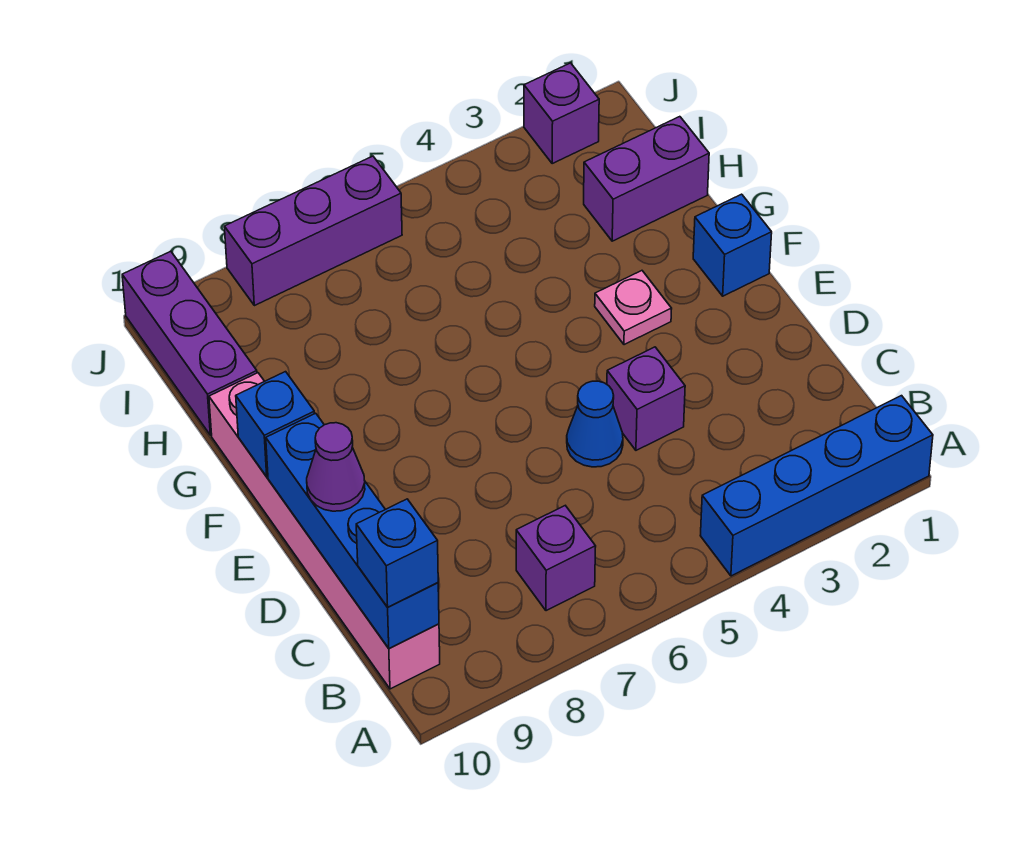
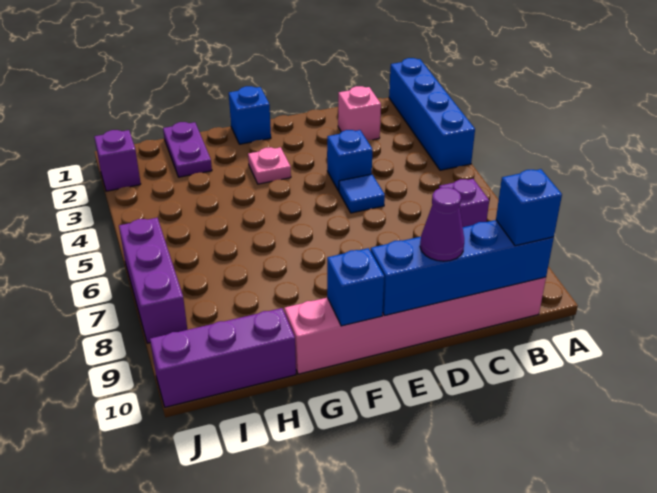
none -> pink 1x1 brick [338,86,381,140]
purple 1x1 brick [607,347,685,450] -> blue 1x1 brick [327,130,372,191]
blue 1x1 cone [567,381,623,467] -> blue 1x1 tile [339,174,385,213]
purple 1x2 brick [584,117,709,241] -> purple 1x2 plate [163,122,212,177]

